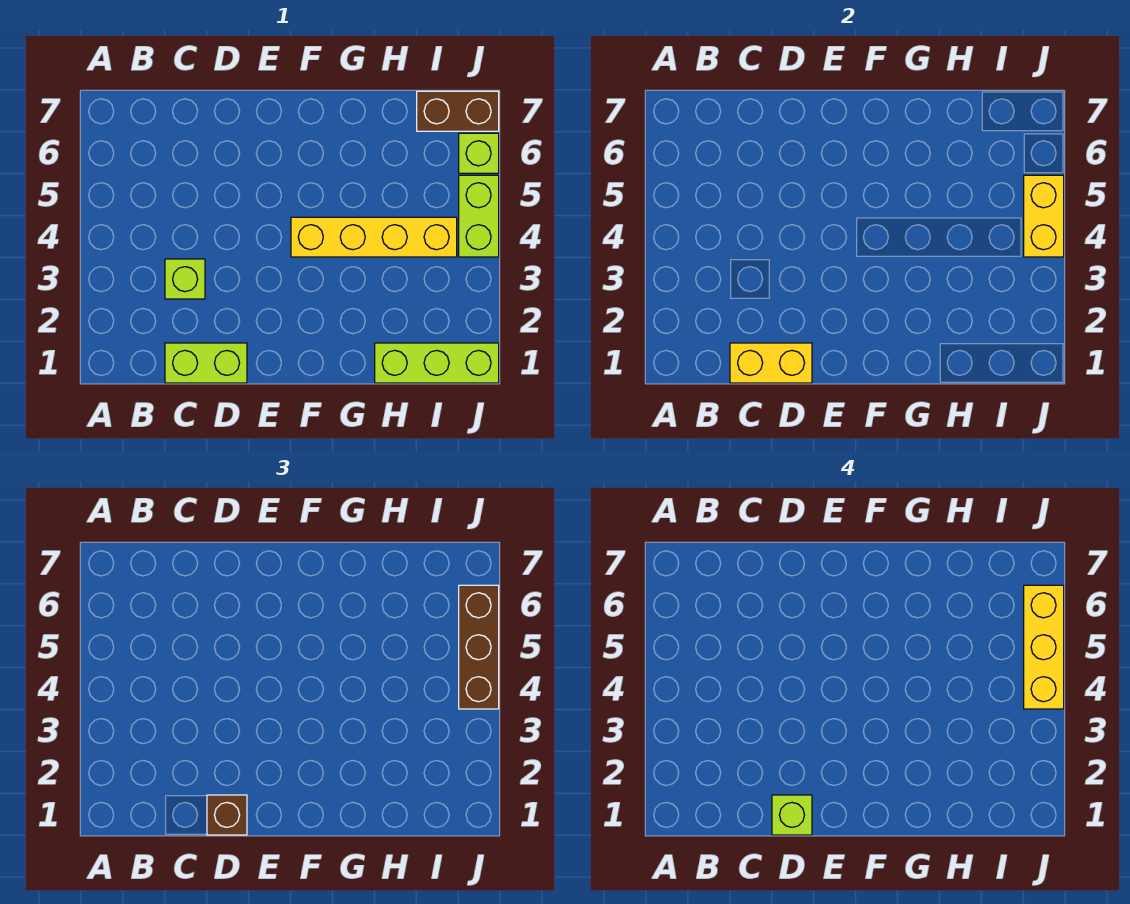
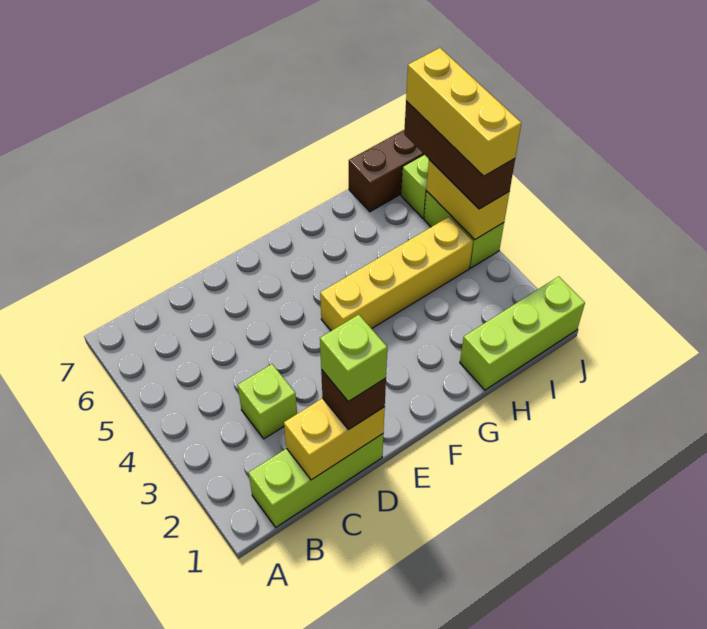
lime 1x2 brick [165,343,247,383] -> lime 1x3 brick [249,434,383,527]

